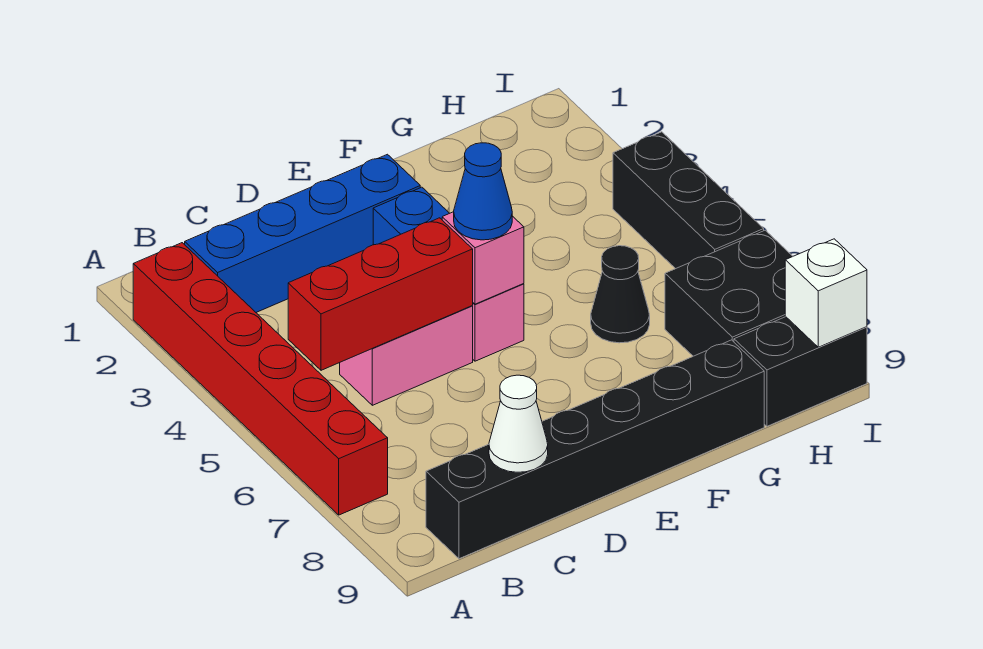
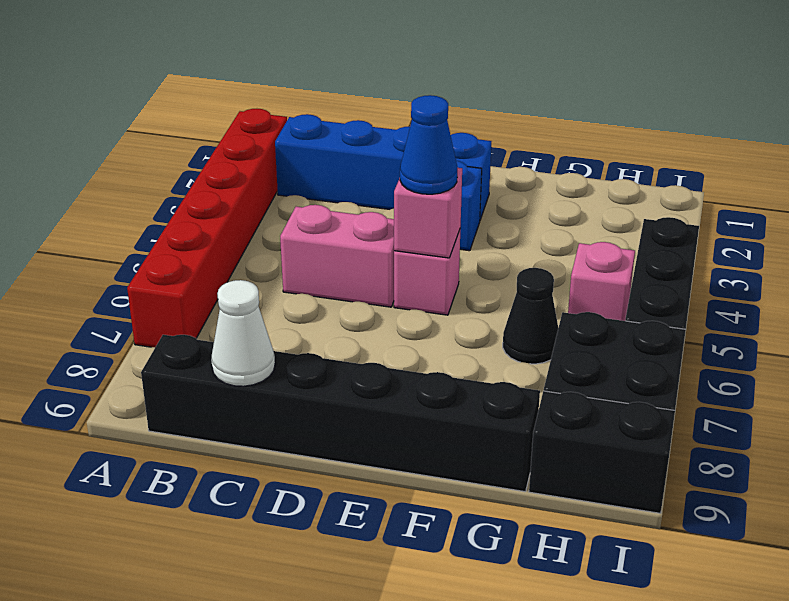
red 1x3 brick [288,218,473,370] -> none
none -> pink 1x1 brick [568,242,635,321]
white 1x1 brick [785,239,867,347] -> none

